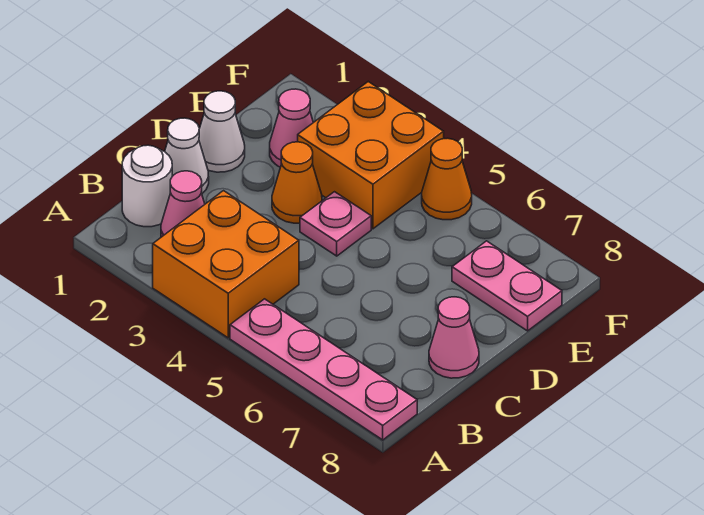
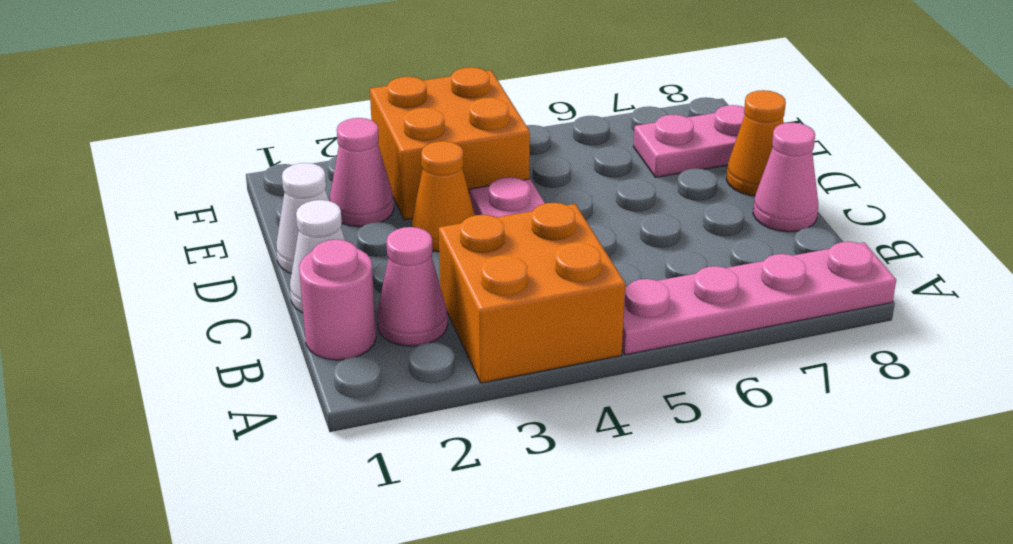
white 1x1 round brick [122,145,172,227] -> pink 1x1 round brick [299,240,376,360]
orange 1x1 cone [422,138,472,220] -> orange 1x1 cone moved to [726,90,786,196]

